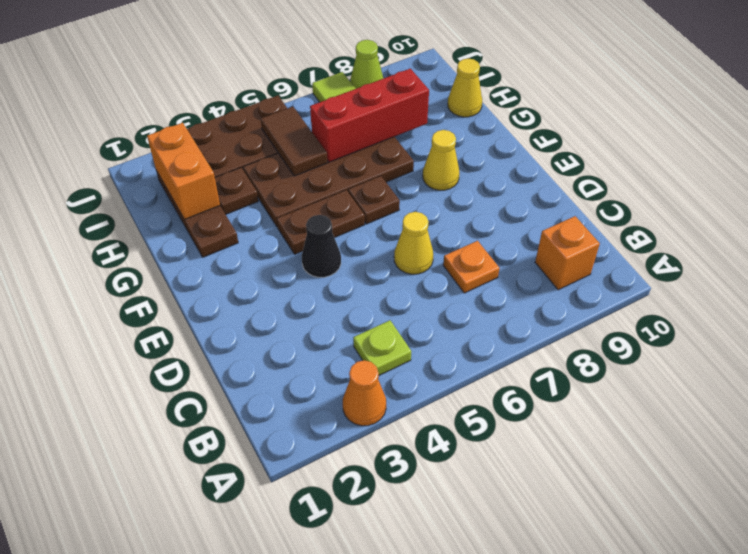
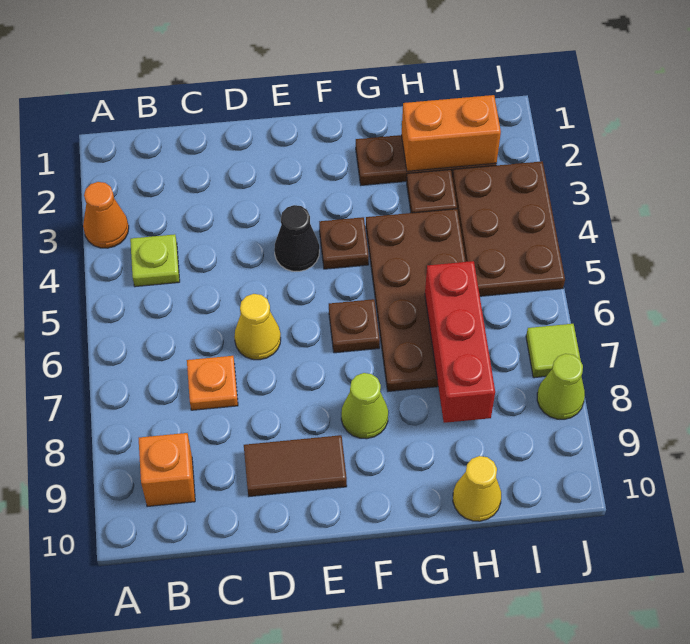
brown 1x2 plate [277,190,365,254] -> brown 1x1 plate [319,217,369,269]
yellow 1x1 cone [423,130,460,190] -> lime 1x1 cone [341,373,388,439]
brown 1x2 tile [261,107,327,176] -> brown 1x2 tile moved to [244,435,347,496]

